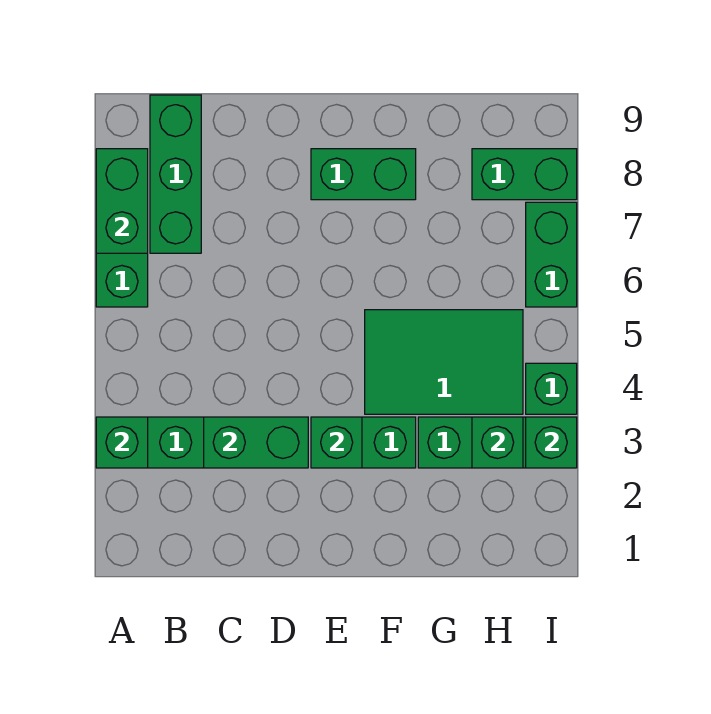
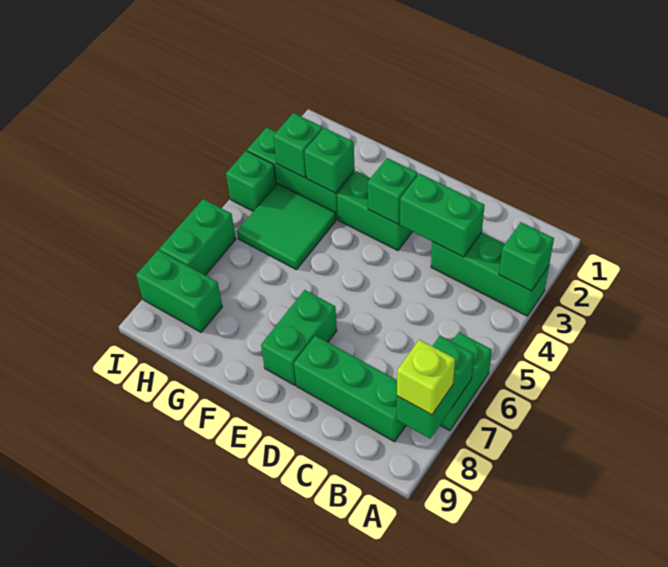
none -> lime 1x1 brick [397,340,455,415]
green 1x3 brick [150,95,201,253] -> green 1x3 brick turned to [294,335,406,442]
green 1x2 brick [311,149,416,200] -> green 1x2 brick turned to [261,290,337,385]
green 2x3 tile [365,310,523,414] -> green 2x2 tile [237,183,336,270]
green 1x1 brick [526,417,577,468] -> green 1x1 brick moved to [304,128,355,193]

